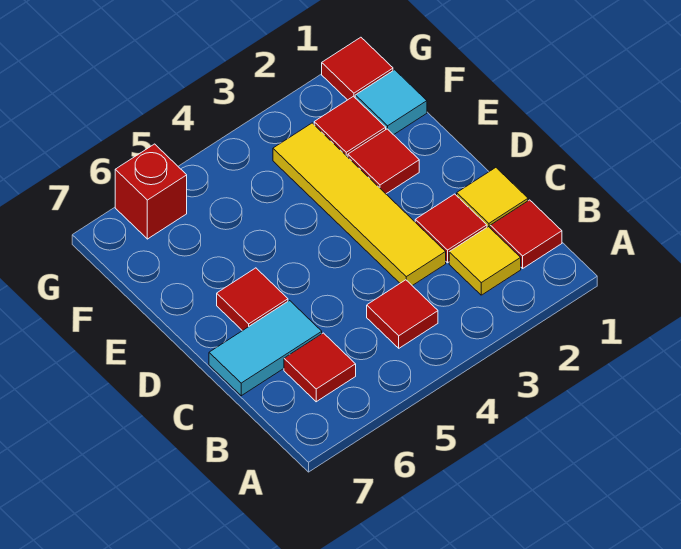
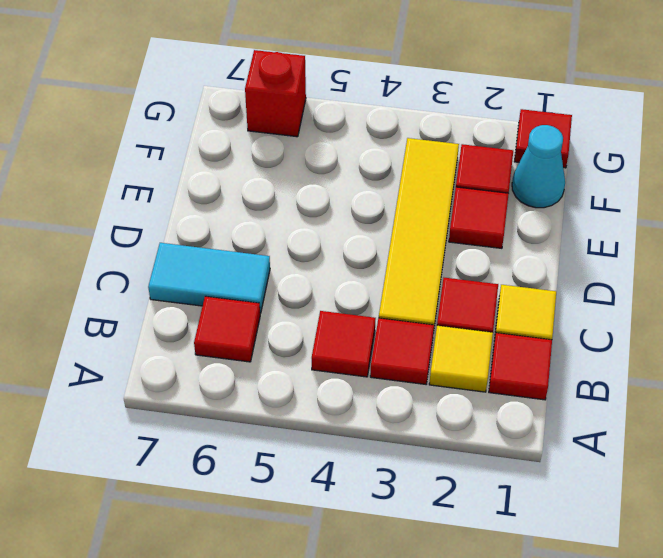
red 1x1 tile [217,268,288,331] -> red 1x1 tile moved to [370,318,434,384]
cyan 1x1 tile [355,70,427,135] -> cyan 1x1 cone [512,125,565,208]

